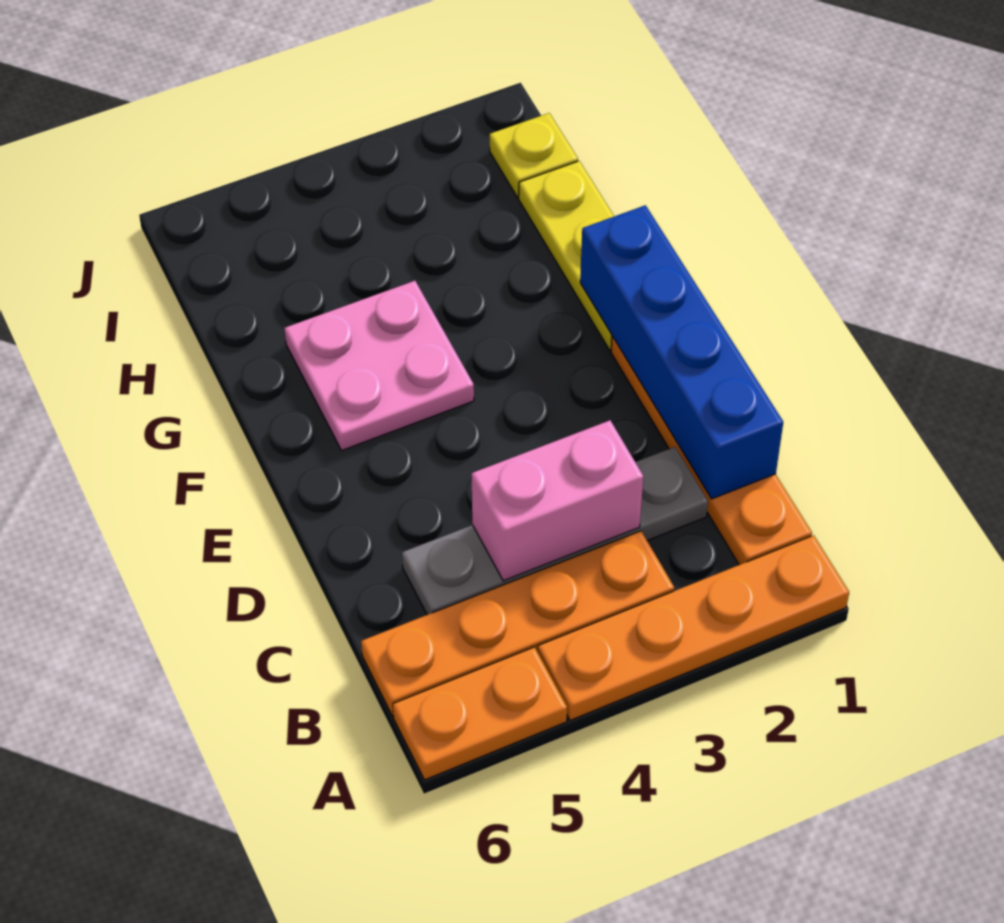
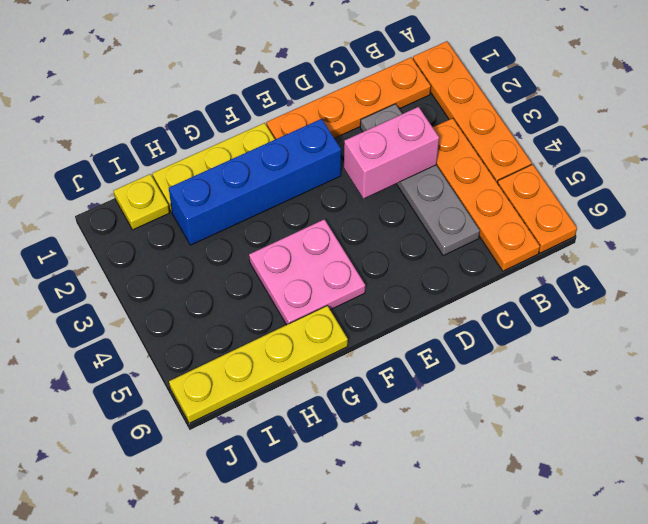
blue 1x4 brick [580,205,783,499] -> blue 1x4 brick moved to [169,119,341,245]
pink 1x2 brick [472,420,643,581] -> pink 1x2 brick turned to [344,107,439,199]
none -> yellow 1x4 plate [169,306,348,423]

